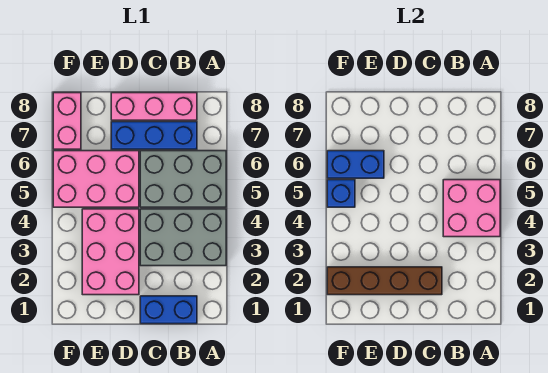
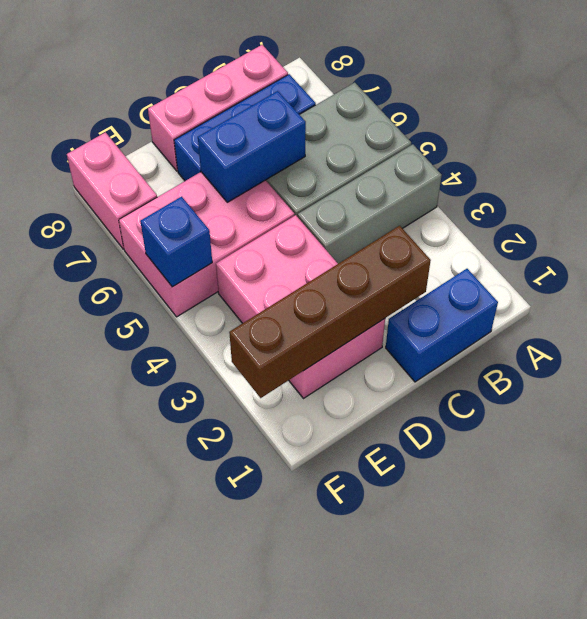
grey 2x3 brick [140,209,226,266] -> grey 1x3 brick [298,144,442,264]
pink 2x2 brick [443,180,500,237] -> none
blue 1x2 brick [327,151,384,178] -> blue 1x2 brick moved to [198,91,306,202]

